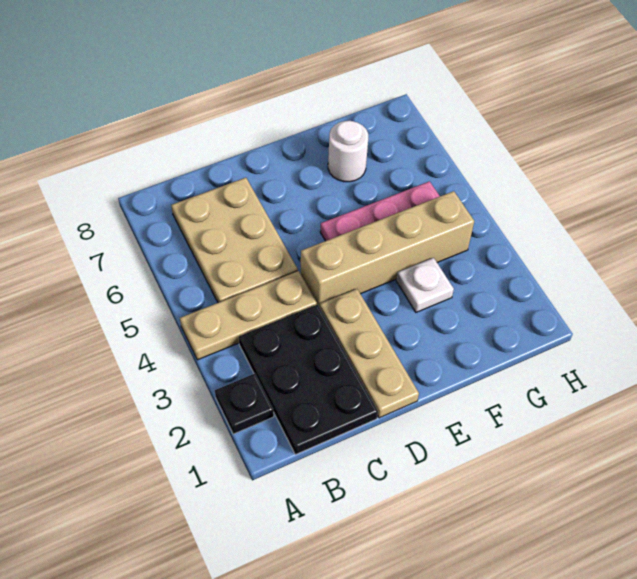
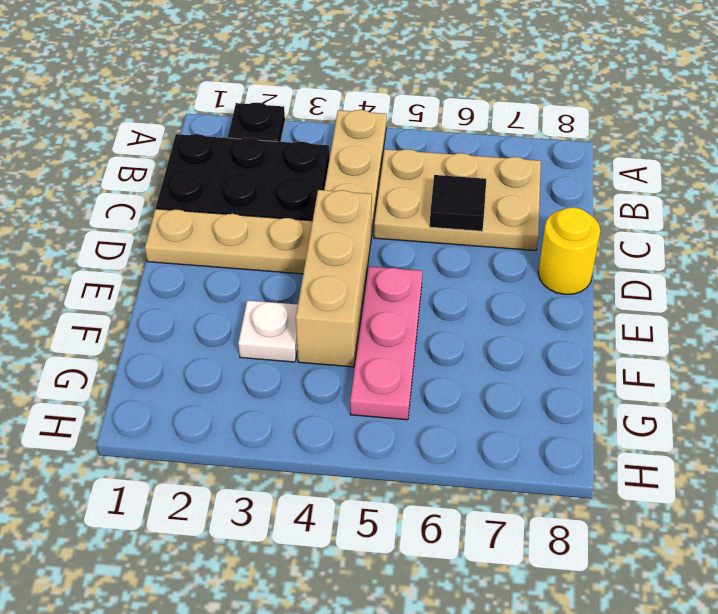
none -> black 1x1 tile [430,175,486,231]
tan 1x4 brick [301,191,474,307] -> tan 1x3 brick [296,190,372,367]
none -> yellow 1x1 round brick [538,207,600,294]
white 1x1 round brick [328,121,368,182] -> none

